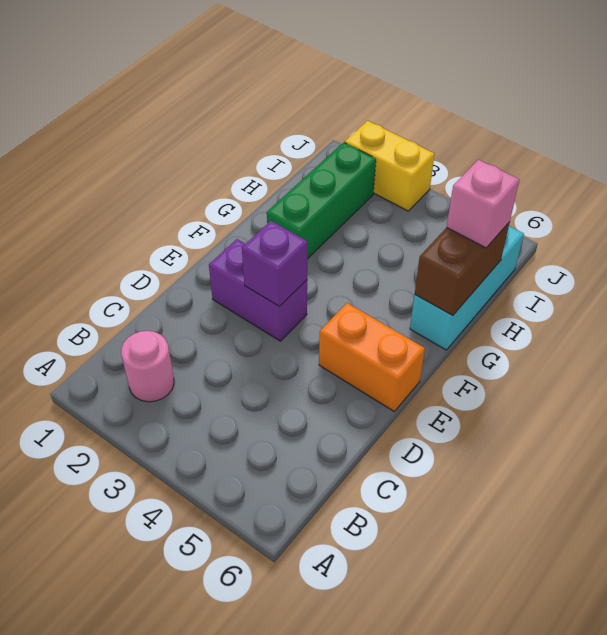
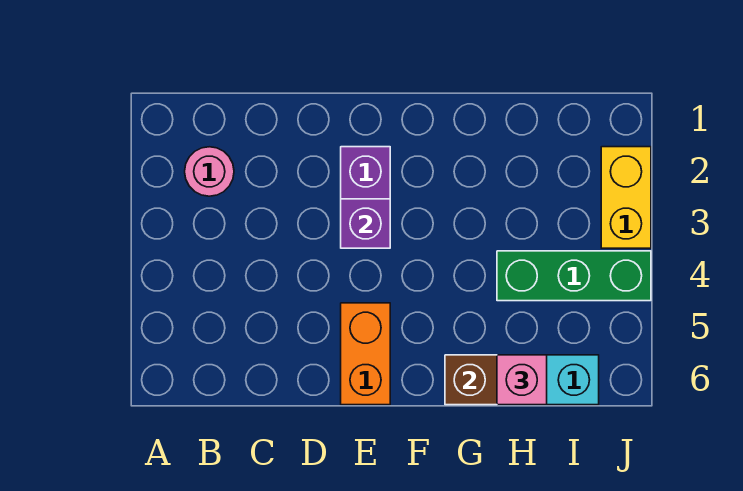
green 1x3 brick [267,142,376,259] -> green 1x3 brick moved to [497,251,651,301]

